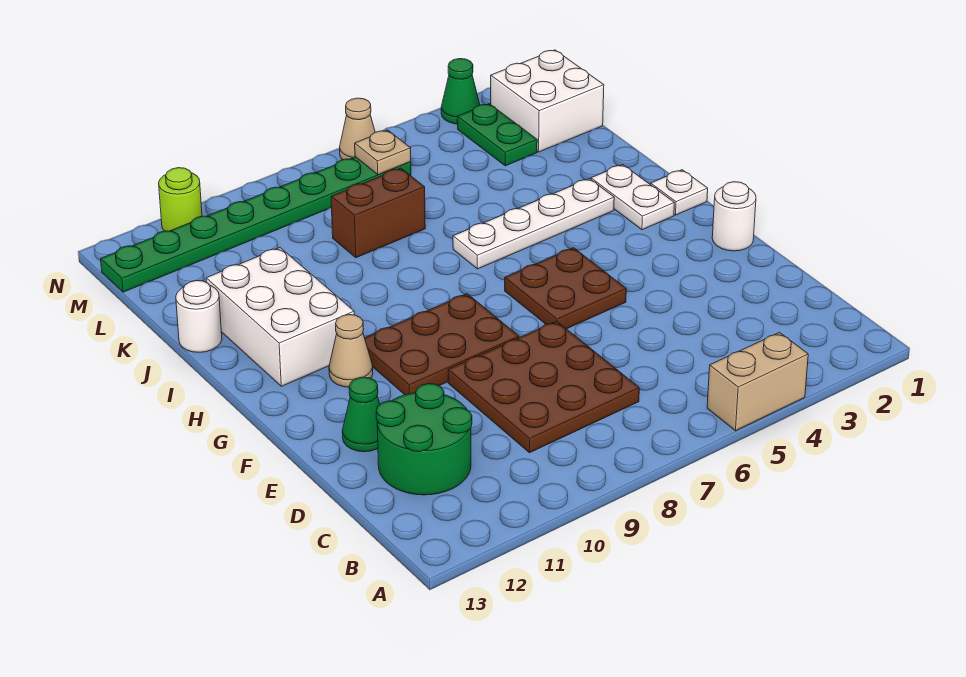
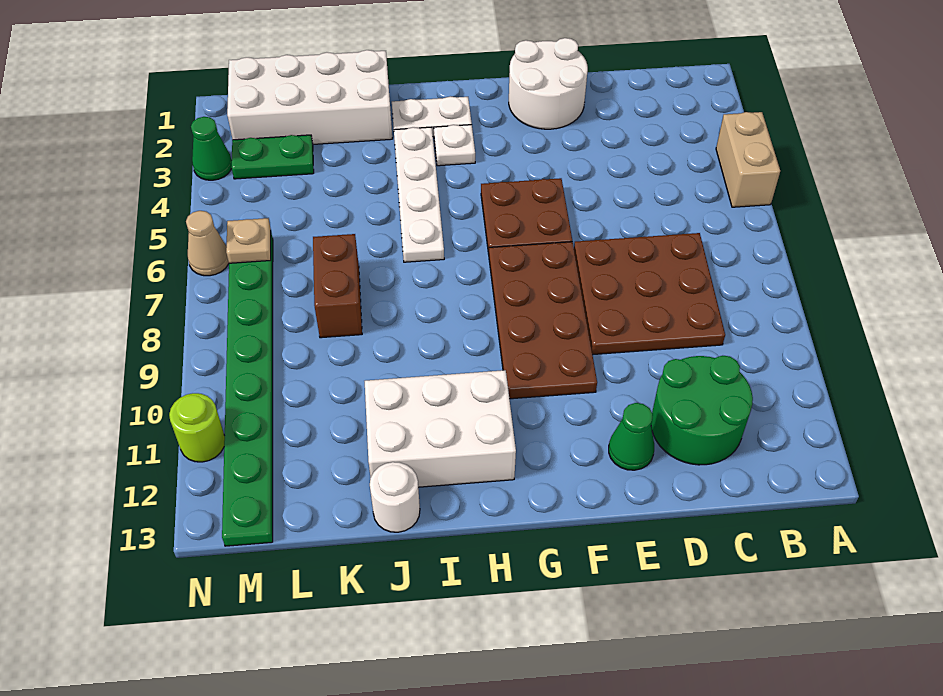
white 1x1 round brick [712,182,756,251] -> white 2x2 round brick [509,38,588,129]
brown 2x3 plate [365,294,519,395] -> brown 2x4 plate [489,242,597,399]
tan 1x1 cone [329,315,373,387] -> none
white 1x1 plate [651,170,708,215] -> white 1x1 plate moved to [434,125,475,166]
white 2x2 brick [491,50,604,152] -> white 2x4 brick [227,50,392,144]

